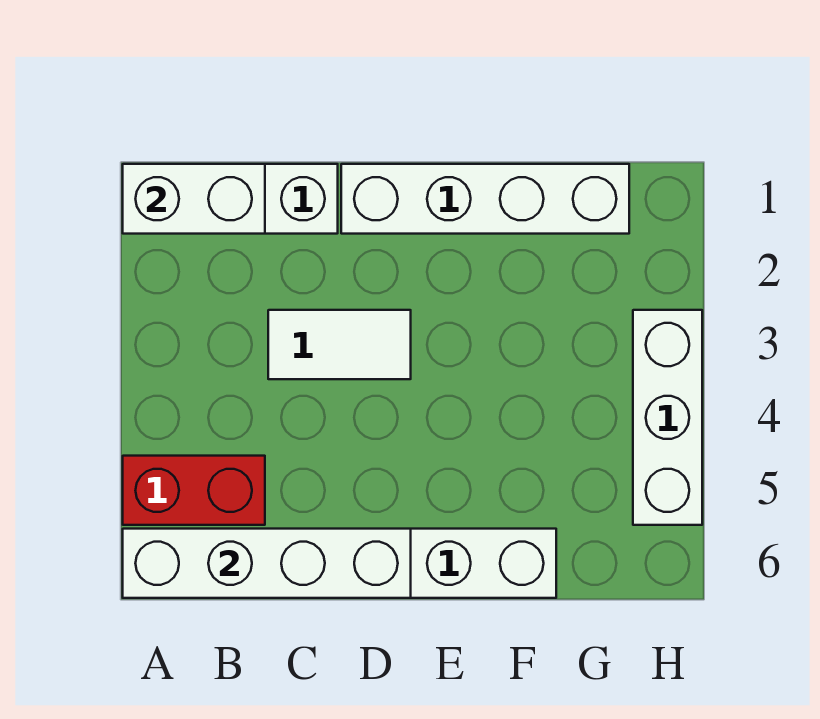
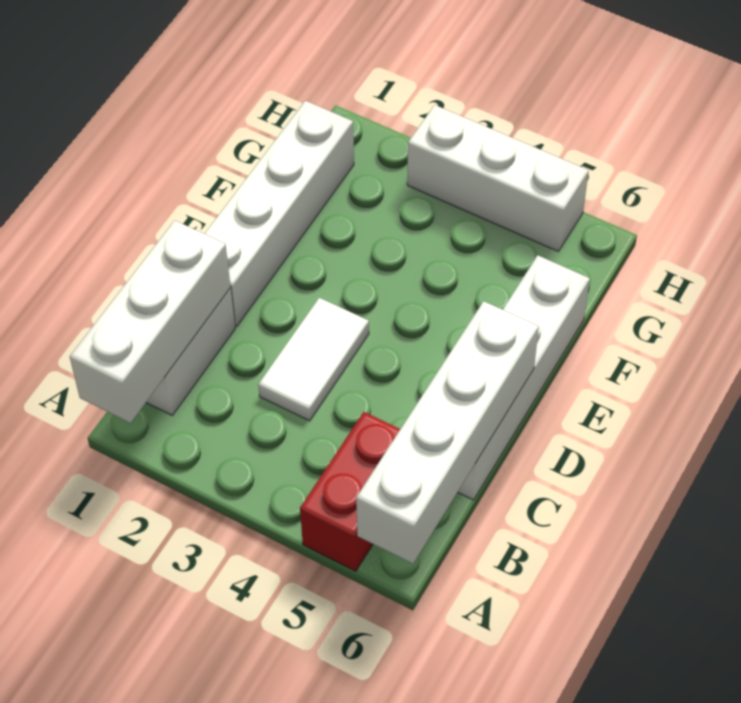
white 1x2 brick [123,164,265,234] -> white 1x3 brick [70,220,231,423]

